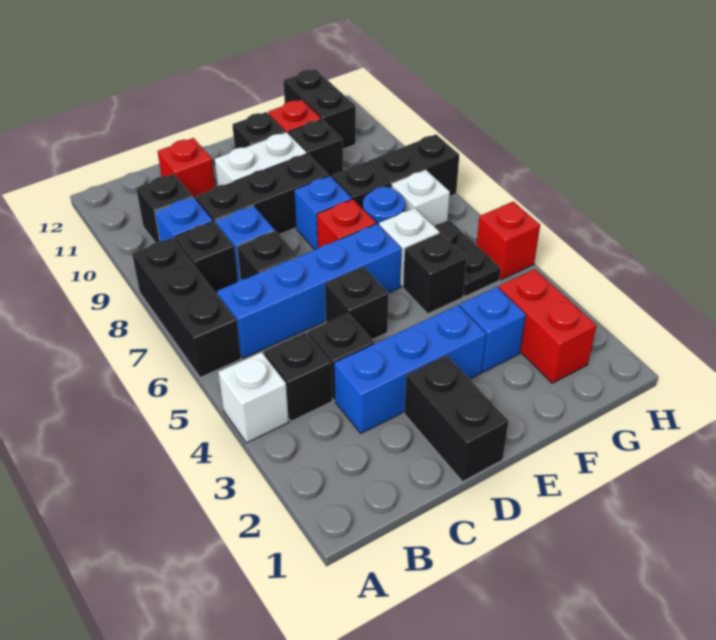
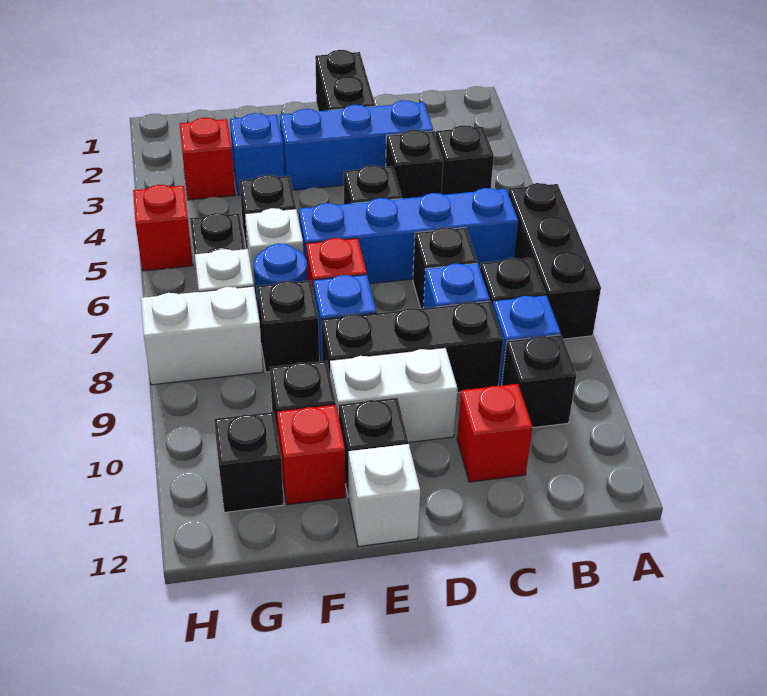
white 1x1 brick [218,352,289,443] -> white 1x1 brick moved to [349,444,420,546]
red 1x2 brick [499,269,597,383] -> red 1x1 brick [179,118,235,200]
black 1x2 brick [368,134,459,196] -> white 1x2 brick [141,286,263,385]
black 1x2 brick [283,69,356,149] -> black 1x1 brick [214,412,284,512]

